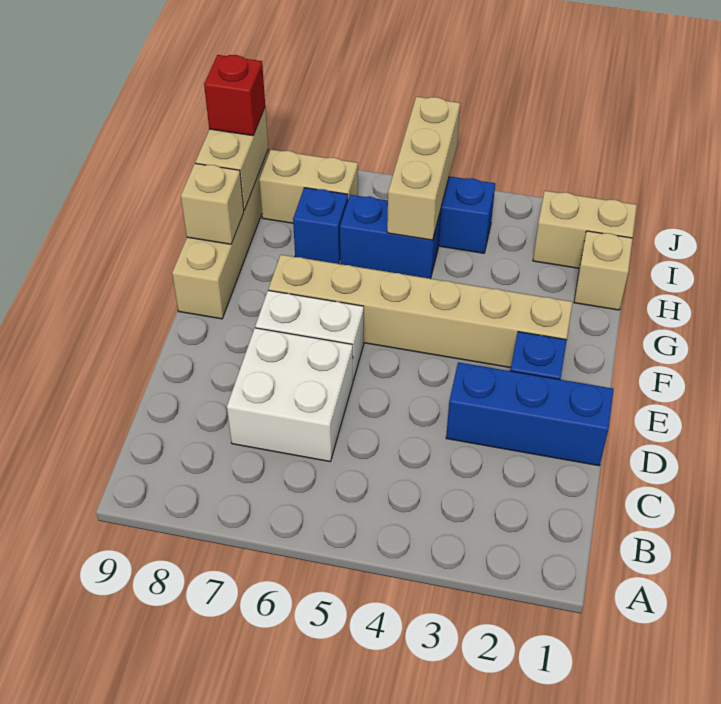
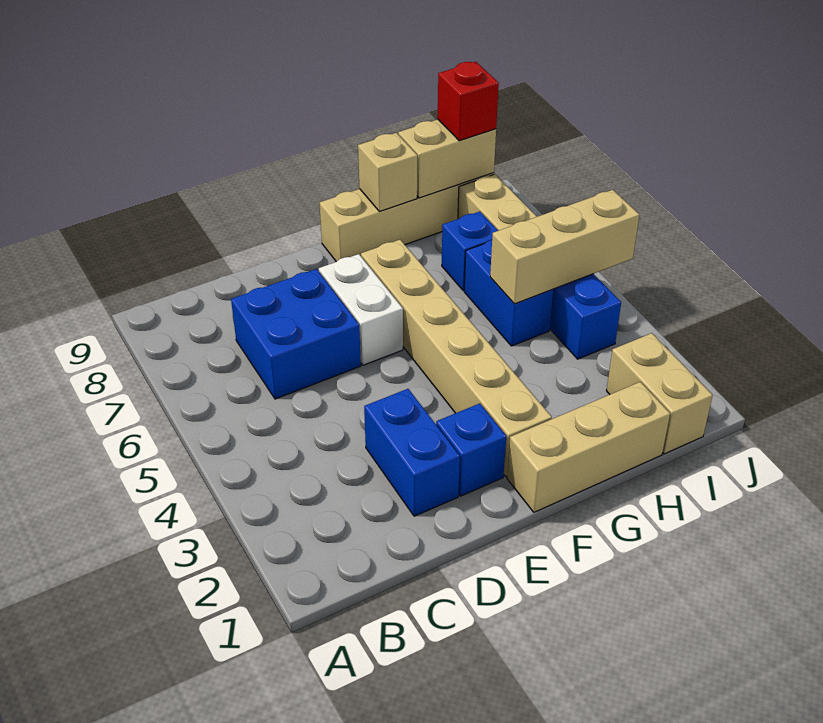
white 2x2 brick [227,328,353,462] -> blue 2x2 brick [231,269,361,399]
blue 1x3 brick [446,362,614,466] -> blue 1x2 brick [364,389,460,516]
tan 1x1 brick [574,231,633,310] -> tan 1x3 brick [507,382,670,512]

